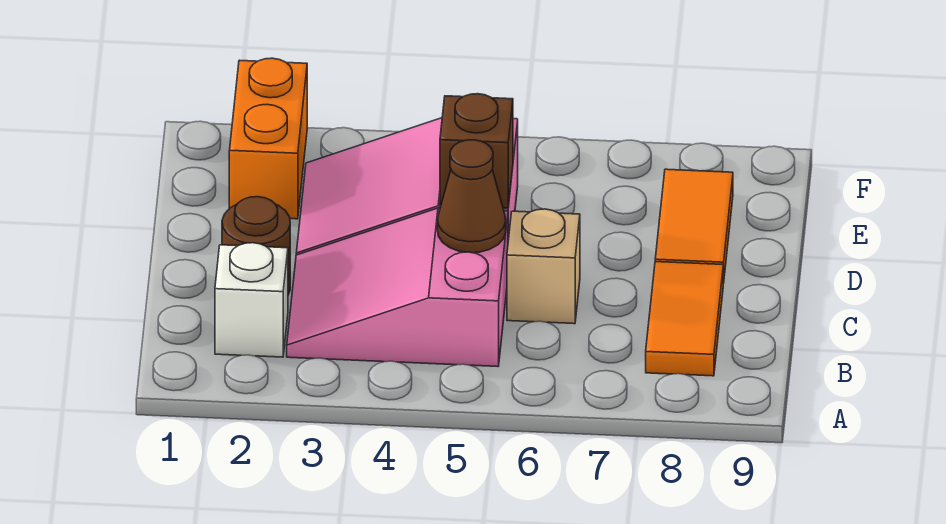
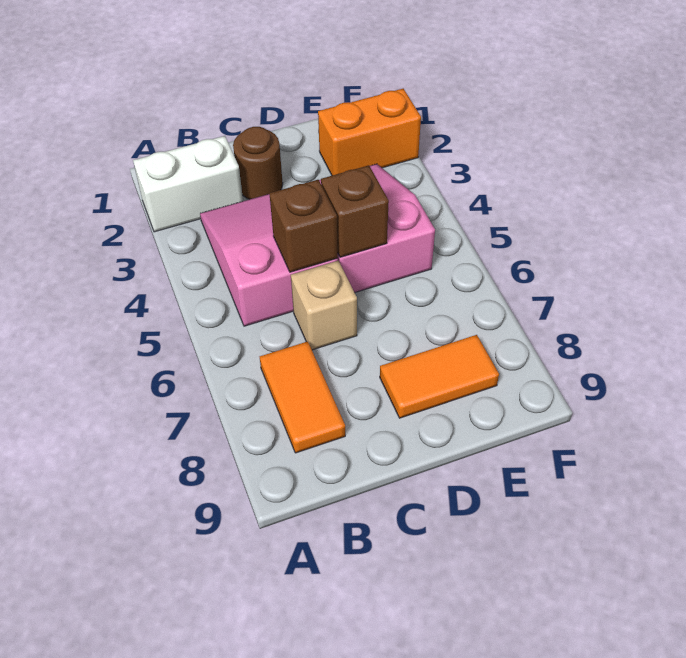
white 1x1 brick [215,243,288,357] -> white 1x2 brick [133,136,243,232]
orange 1x2 tile [646,262,723,376] -> orange 1x2 tile turned to [260,341,345,453]
brown 1x1 cone [437,140,506,253] -> brown 1x1 brick [269,180,338,272]

